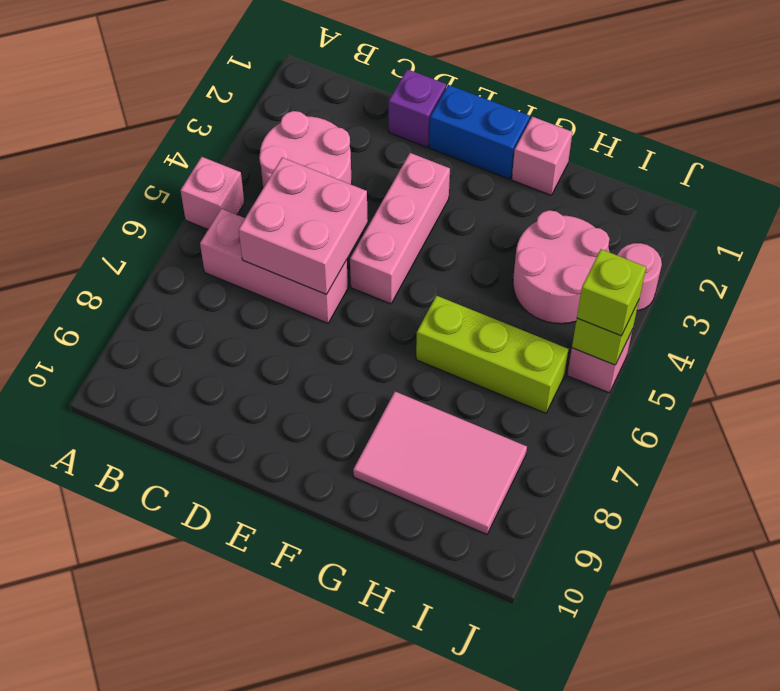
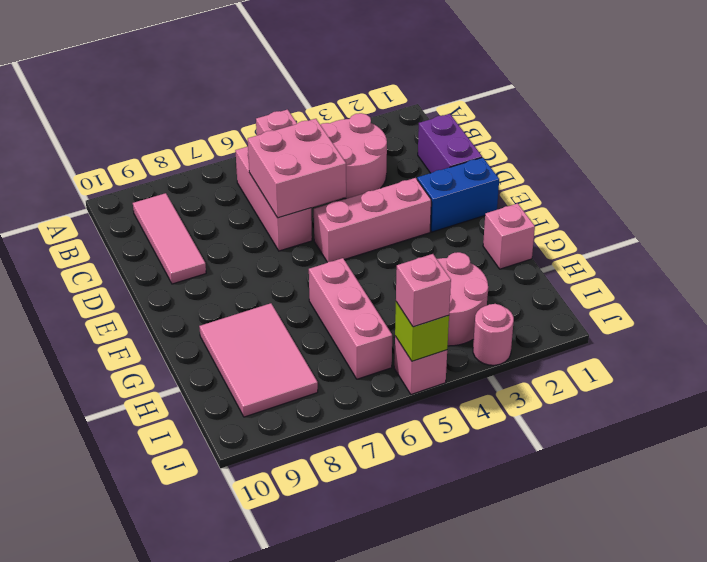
none -> pink 1x3 tile [133,193,206,284]
purple 1x1 brick [389,69,446,147] -> purple 1x2 brick [418,114,482,173]
blue 1x2 brick [429,85,530,179] -> blue 1x2 brick turned to [417,157,499,232]
lime 1x3 brick [416,296,569,413] -> pink 1x3 brick [309,258,392,379]
lime 1x1 brick [577,249,646,336] -> pink 1x1 brick [396,254,451,327]

